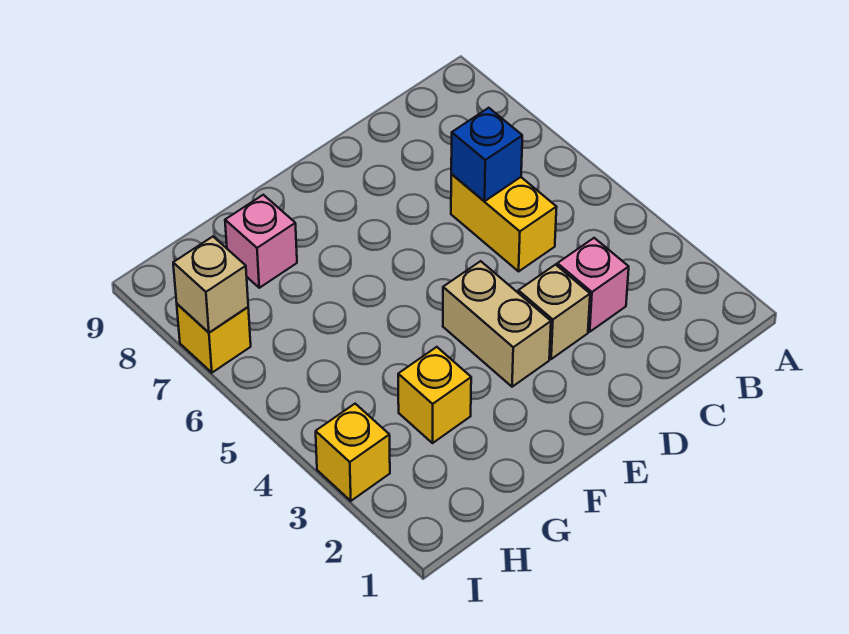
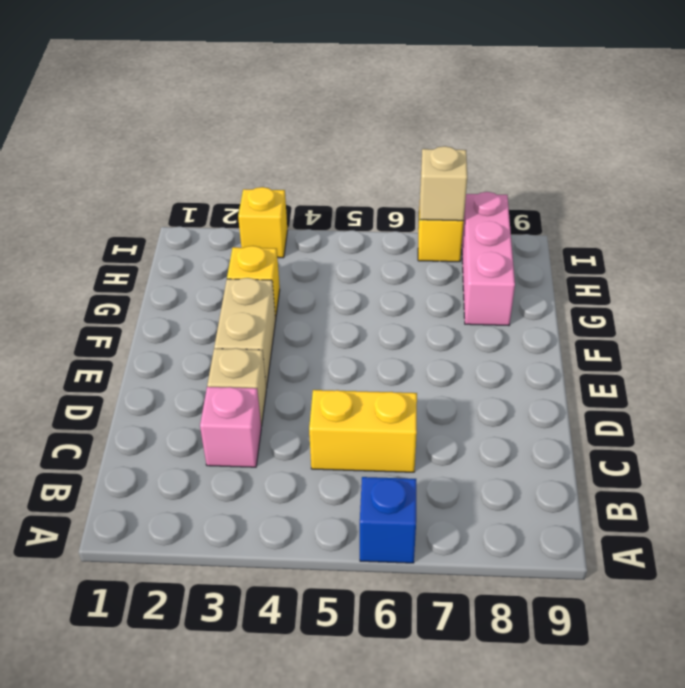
blue 1x1 brick [451,108,522,201] -> blue 1x1 brick moved to [360,477,416,563]
tan 1x2 brick [443,261,551,387] -> tan 1x2 brick turned to [214,278,276,388]
pink 1x1 brick [225,195,297,288] -> pink 1x3 brick [462,192,515,326]

